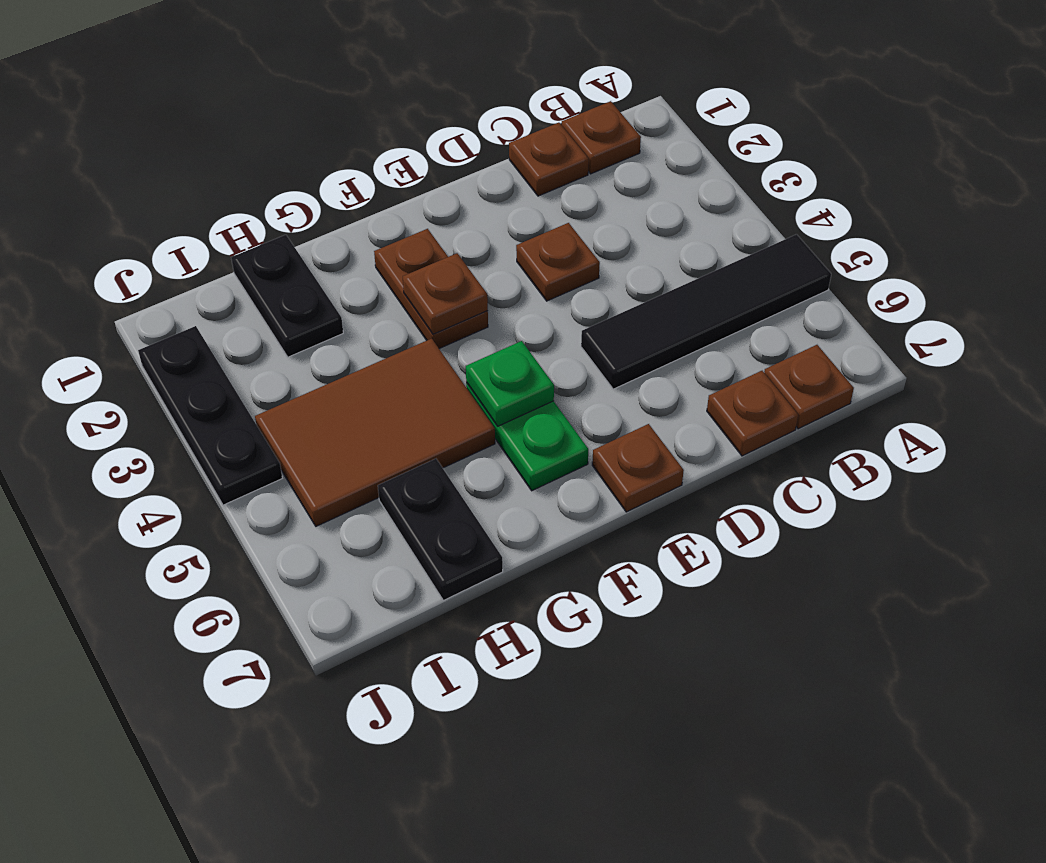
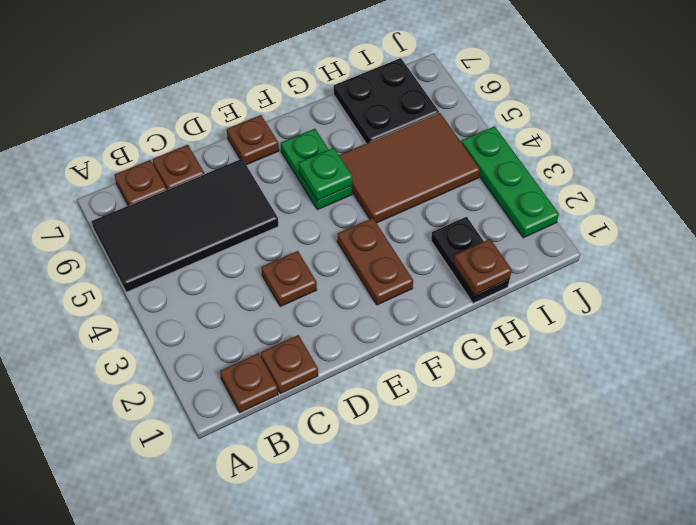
black 1x4 tile [581,234,831,389] -> black 2x4 tile [92,159,278,292]
brown 1x1 plate [403,253,488,334] -> brown 1x1 plate moved to [454,239,512,295]
black 1x2 plate [378,459,503,600] -> black 2x2 plate [334,58,439,144]
black 1x3 plate [138,326,282,505] -> green 1x3 plate [462,126,559,238]

